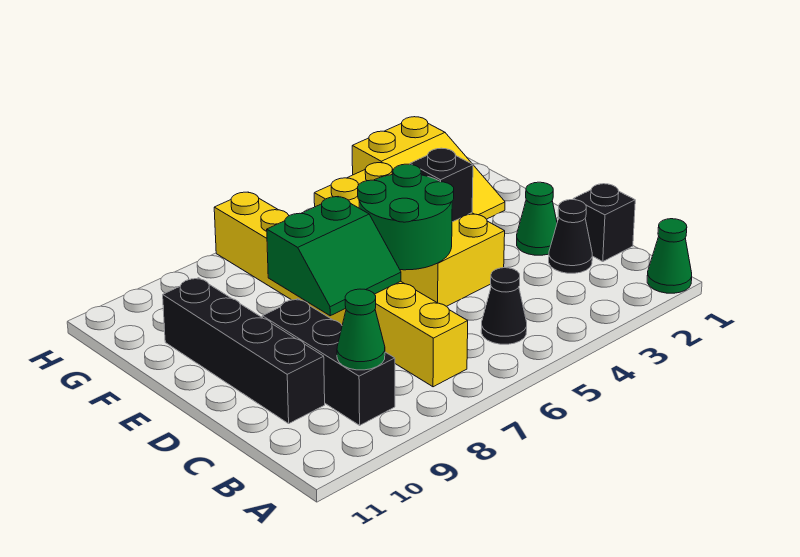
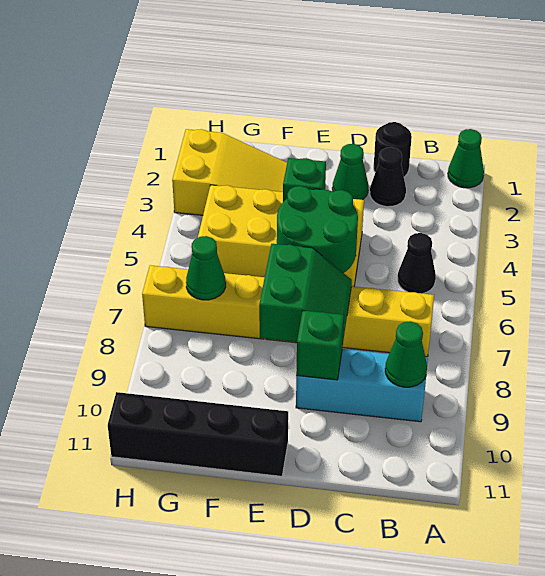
black 1x3 brick [262,299,395,425] -> cyan 1x3 brick [296,349,428,422]
black 1x1 brick [573,184,635,262] -> black 1x1 round brick [374,122,412,177]
black 1x4 brick [163,278,325,424] -> black 1x4 brick moved to [108,392,288,476]
none -> green 1x1 brick [296,310,344,380]
black 1x1 brick [410,148,473,222] -> green 1x1 brick [283,158,326,202]
none -> green 1x1 cone [186,236,226,300]

